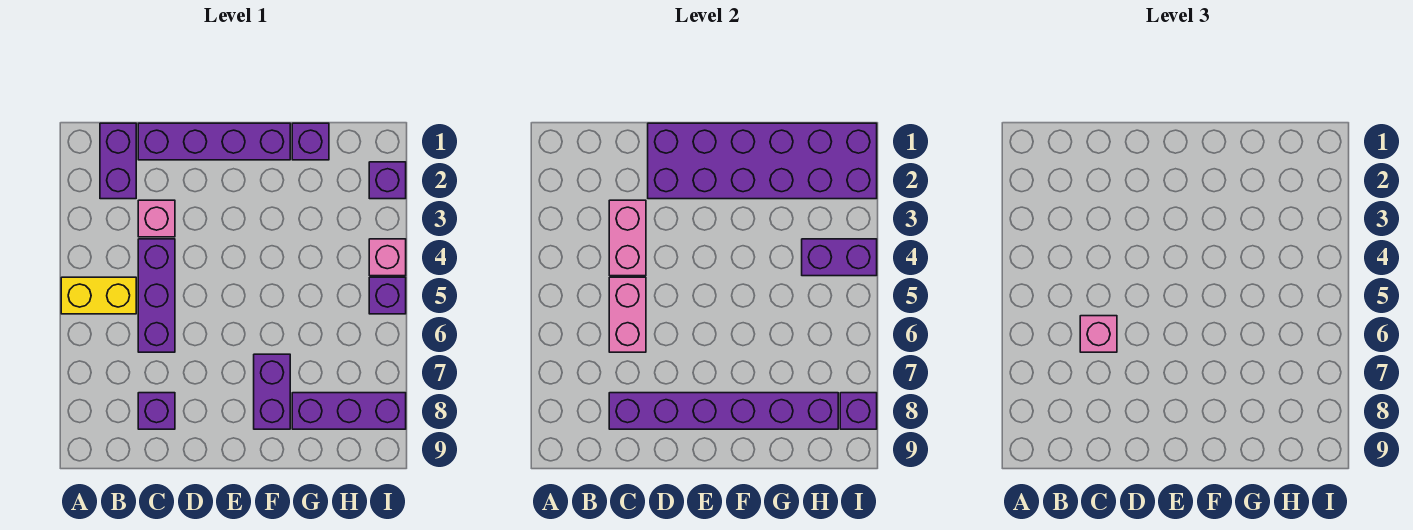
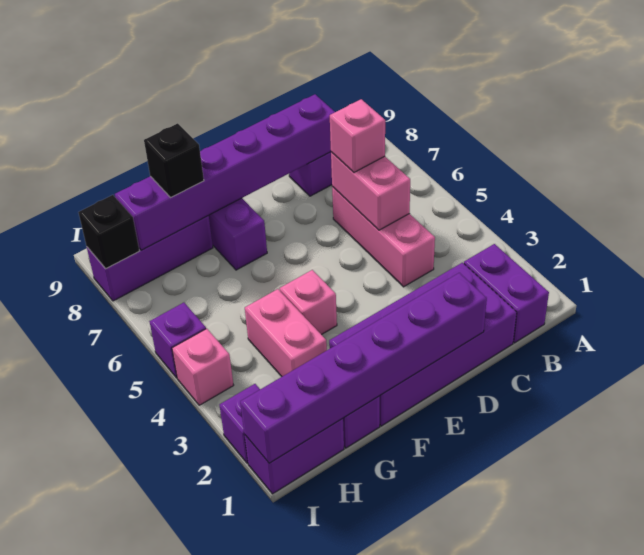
yellow 1x2 brick [61,277,136,314] -> none
purple 1x4 brick [138,123,290,160] -> purple 2x4 brick [329,263,517,426]
pink 1x1 brick [138,200,175,237] -> pink 1x1 brick moved to [280,270,337,335]
pink 1x2 brick [609,200,646,276] -> pink 1x2 brick moved to [245,289,327,376]
purple 1x3 brick [138,239,175,352] -> pink 1x3 brick [332,187,435,287]
purple 2x6 brick [648,123,877,199] -> purple 1x6 brick [240,273,487,463]
none -> black 1x1 brick [144,123,204,198]
purple 1x2 brick [802,239,877,276] -> purple 1x2 brick moved to [245,419,344,494]
purple 1x1 brick [840,393,877,429] -> black 1x1 brick [78,195,139,269]

